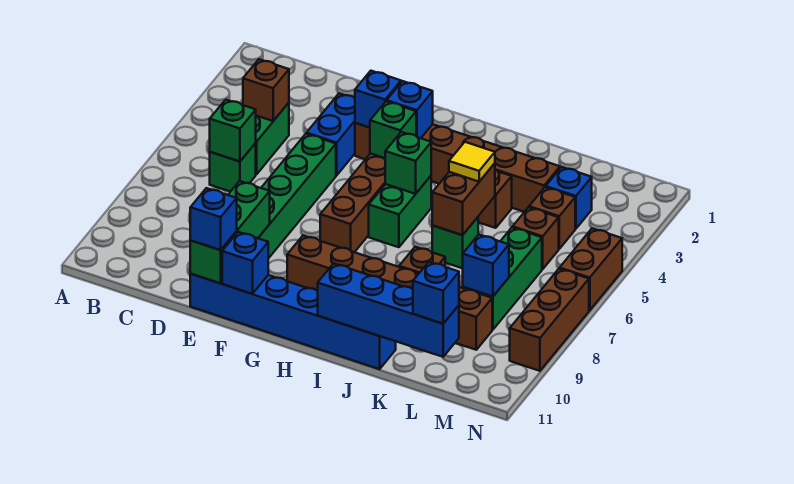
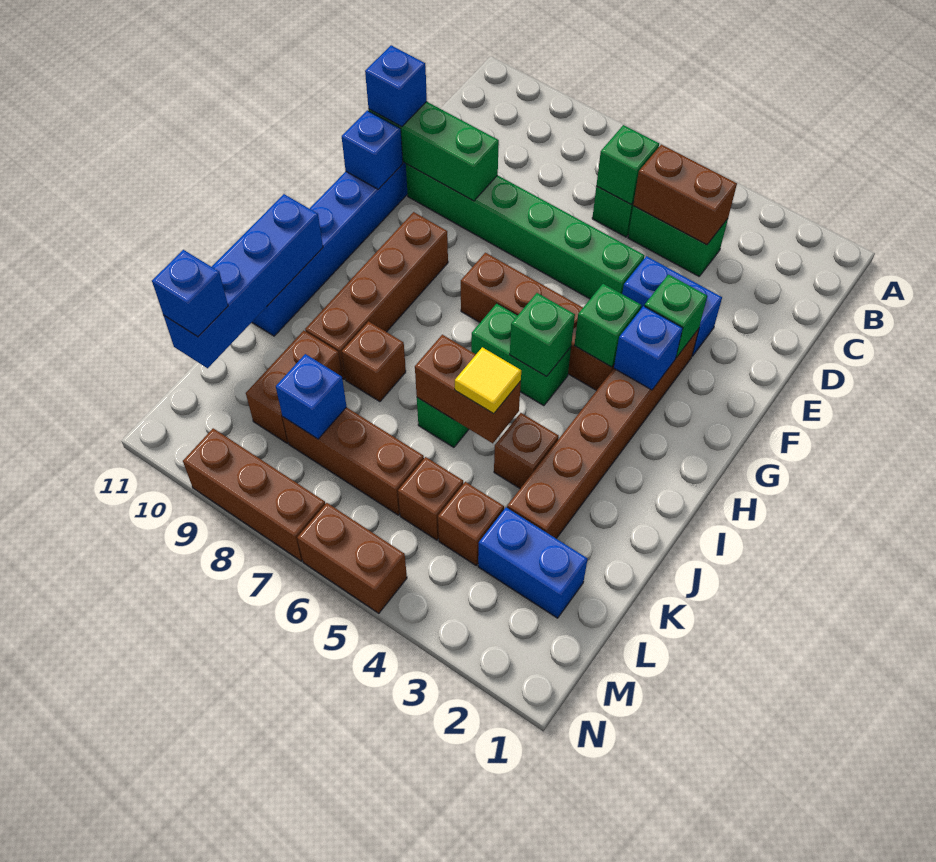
brown 1x1 brick [243,59,289,121] -> brown 1x2 brick [633,145,737,245]
blue 1x1 brick [355,71,401,128] -> green 1x1 brick [644,275,707,358]
blue 1x1 brick [546,167,592,229] -> blue 1x2 brick [478,508,588,618]
green 1x3 brick [463,228,542,330] -> brown 1x3 brick [283,407,424,515]

